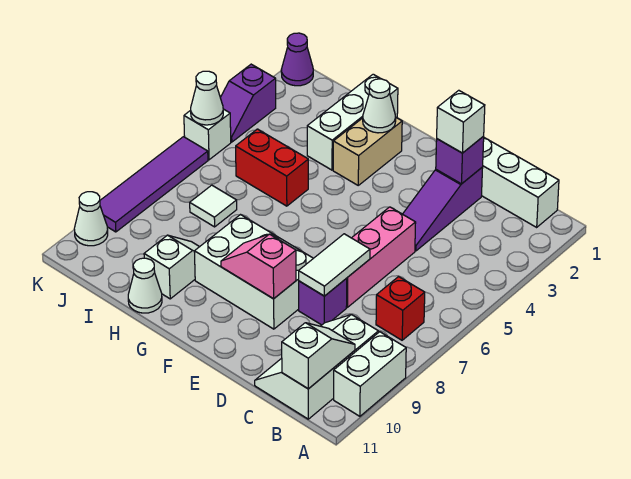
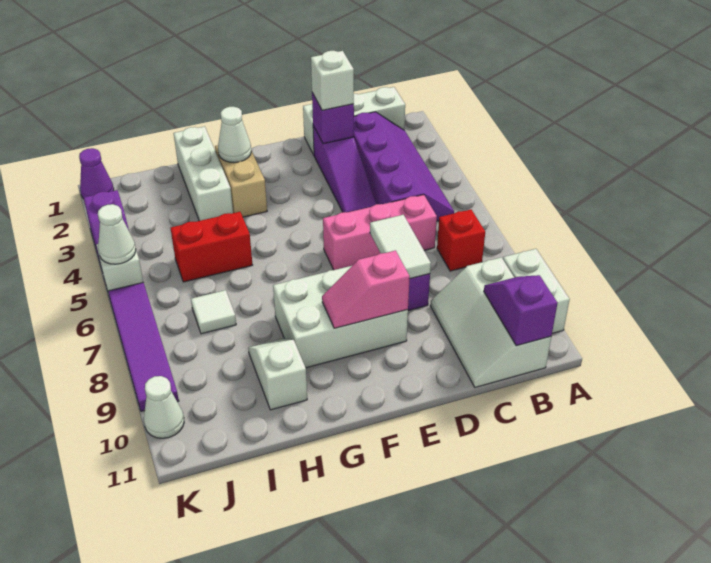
none -> purple 2x4 slope [354,112,454,221]
white 1x2 slope [282,323,355,389] -> purple 1x2 slope [484,275,557,346]
pink 1x3 brick [346,207,416,307] -> pink 1x3 brick turned to [323,195,437,270]
white 1x1 cone [128,258,162,313] -> none

